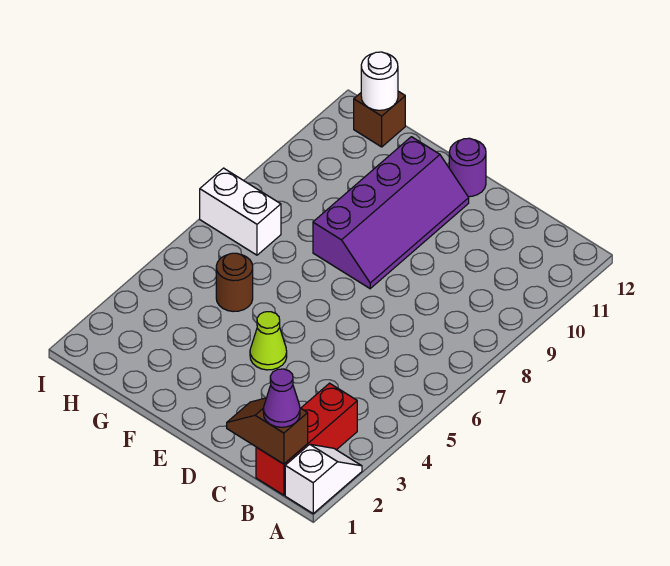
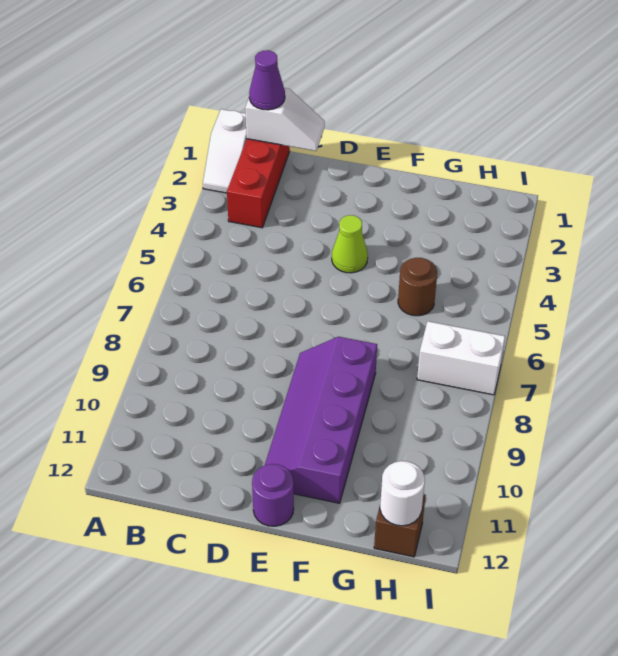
brown 1x2 slope [227,398,308,464] -> white 1x2 slope [245,88,325,151]

